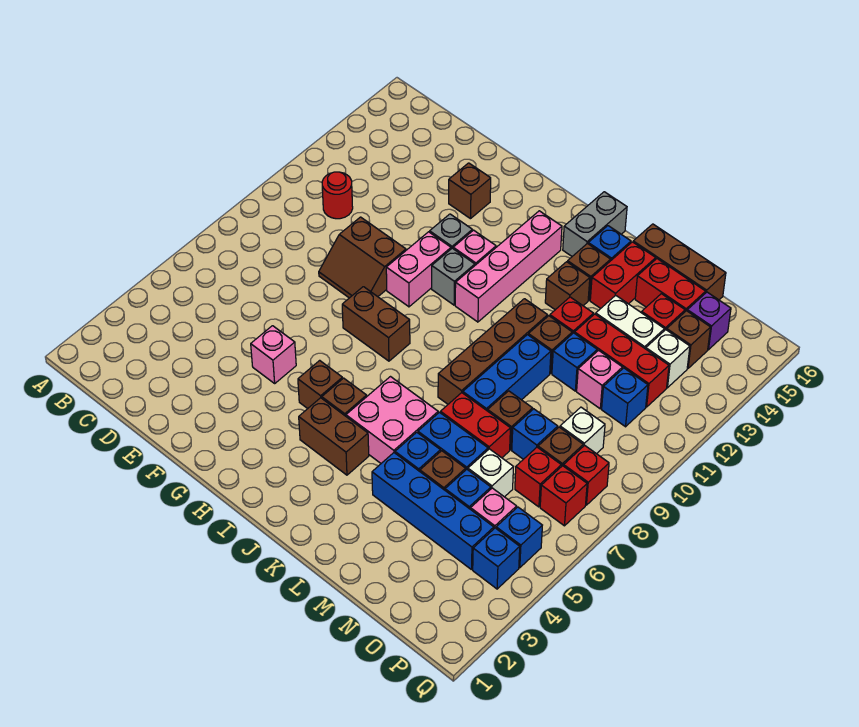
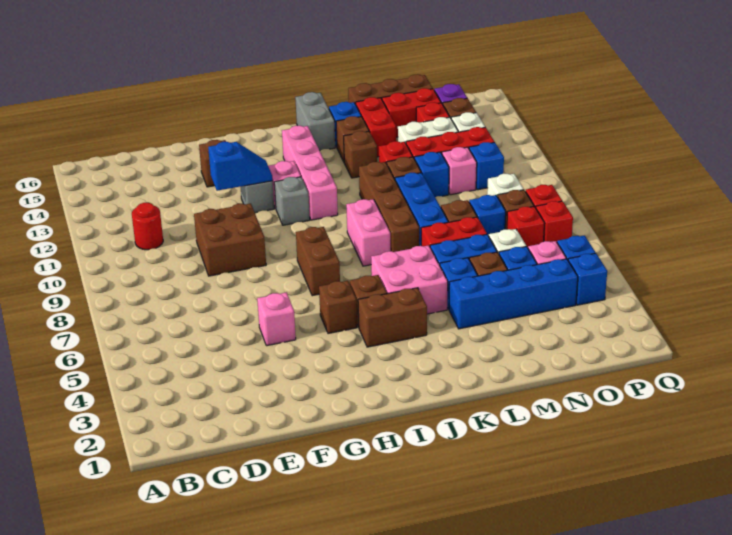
brown 2x2 slope [319,217,406,298] -> brown 2x2 brick [194,203,266,276]
none -> blue 1x2 slope [208,142,273,191]
brown 1x2 brick [342,287,410,361] -> brown 1x2 brick turned to [296,227,340,296]
pink 1x2 brick [386,232,451,307] -> pink 1x2 brick moved to [346,199,390,266]

